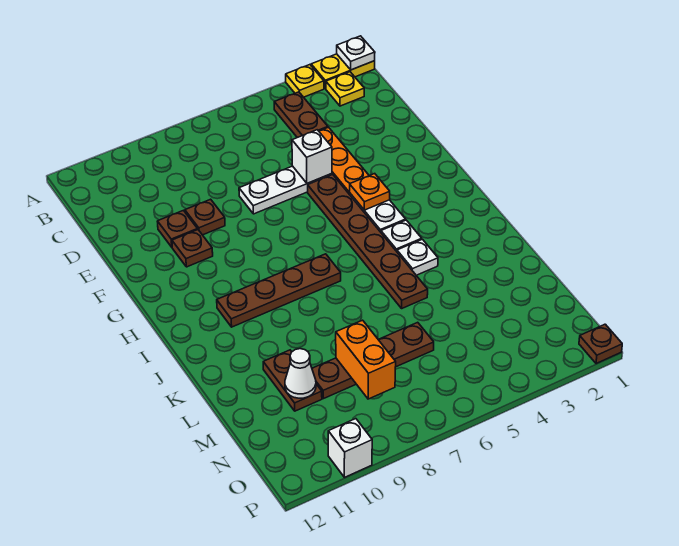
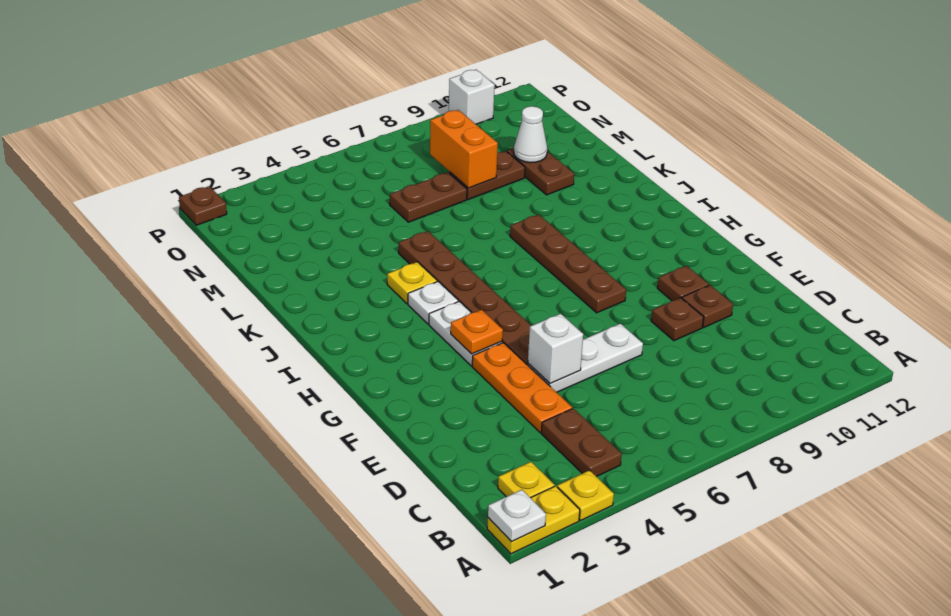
brown 1x4 plate [217,254,341,327] -> brown 1x4 plate turned to [510,214,626,313]
white 1x1 plate [397,239,438,275] -> yellow 1x1 plate [387,262,437,304]

